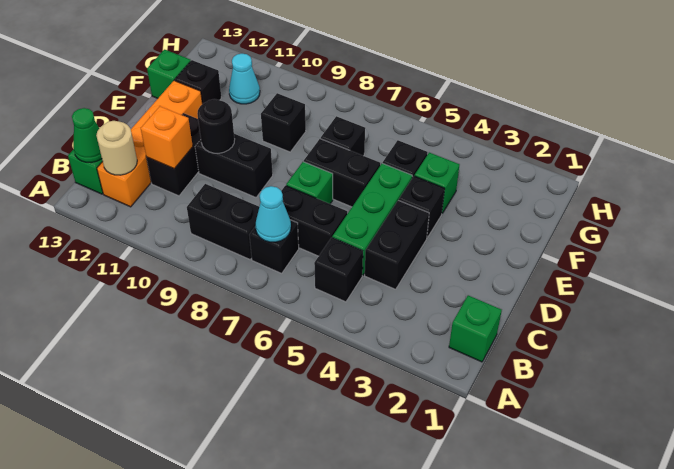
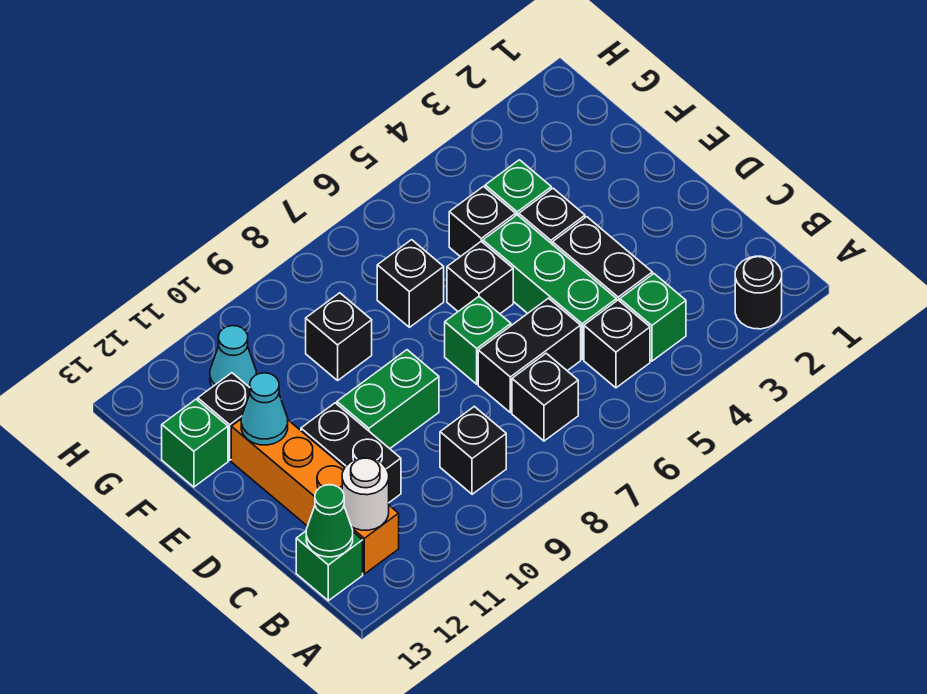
green 1x1 brick [449,295,502,362] -> green 1x1 brick moved to [620,274,686,361]
cyan 1x1 cone [256,186,291,242] -> cyan 1x1 cone moved to [241,373,288,445]
black 1x2 brick [187,184,259,259] -> black 1x1 brick [440,406,506,494]
tan 1x1 round brick [96,121,137,175] -> white 1x1 round brick [342,458,389,530]
orange 1x1 brick [141,106,193,169] -> none
black 1x2 brick [195,134,273,197] -> green 1x2 brick [337,350,439,449]
black 1x1 round brick [197,99,235,153] -> black 1x1 round brick moved to [735,256,782,329]
black 1x2 brick [304,139,380,207] -> black 1x1 brick [447,242,513,314]

